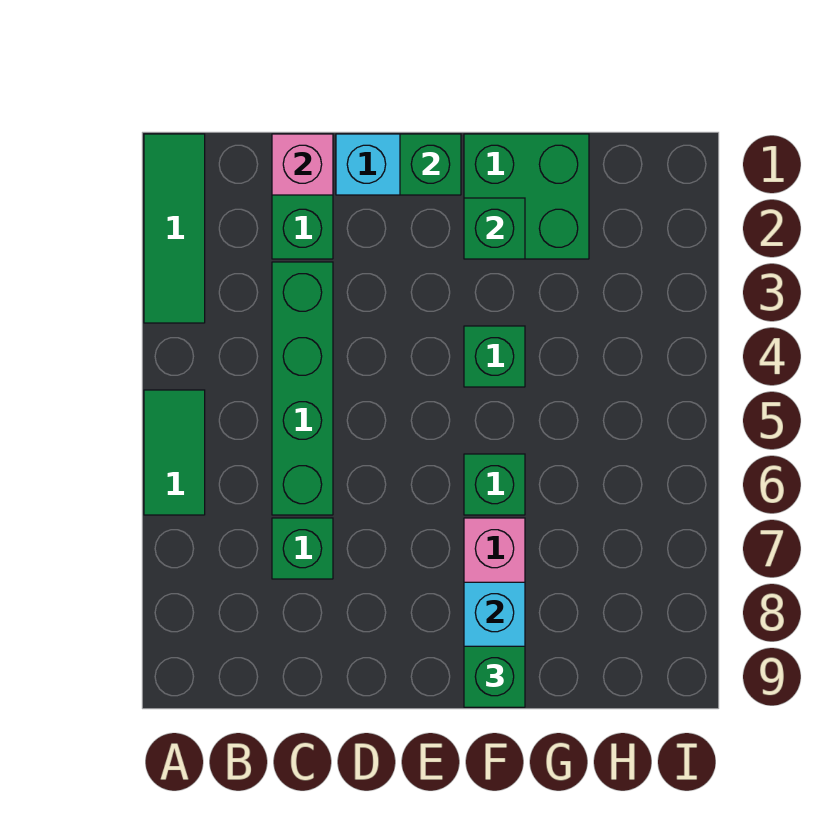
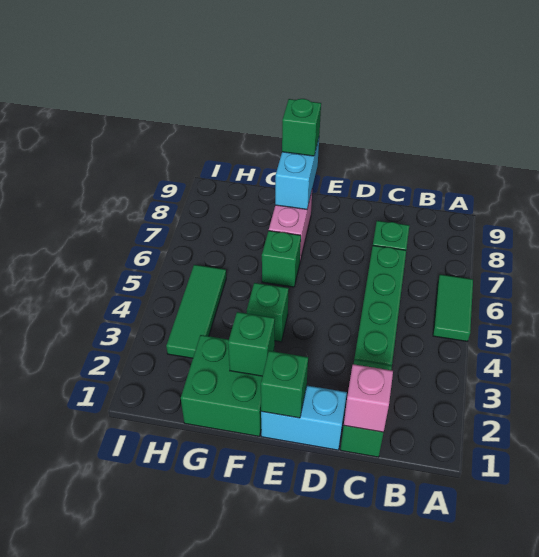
green 1x3 tile [144,134,205,323] -> green 1x3 tile moved to [166,265,226,358]

